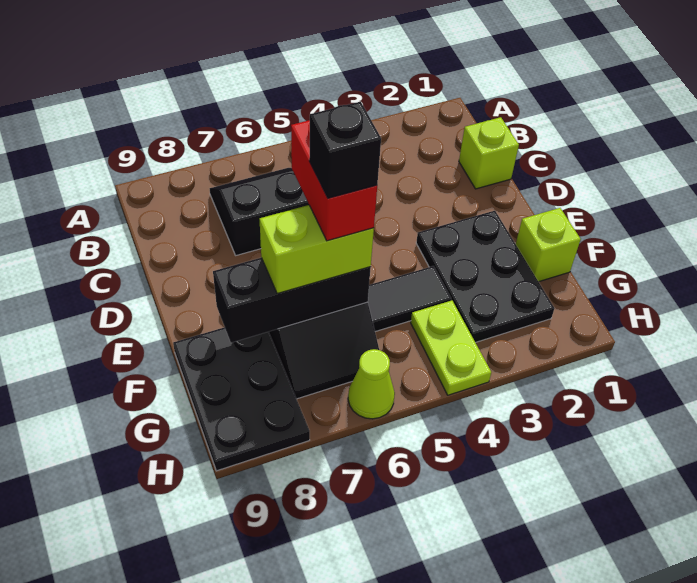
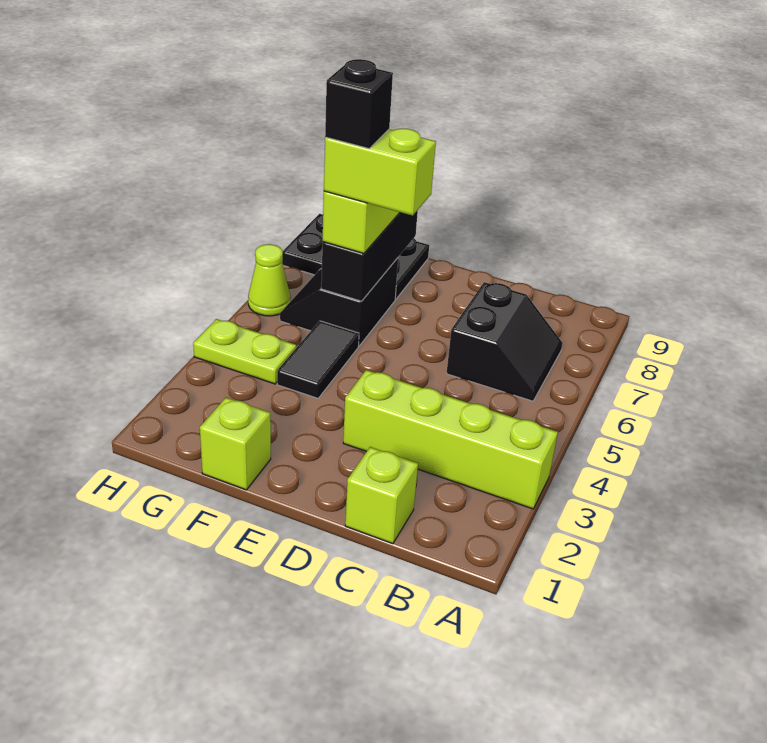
none -> lime 1x4 brick [343,370,558,509]
black 2x3 plate [416,211,554,342] -> none
red 1x2 brick [291,120,377,241] -> lime 1x2 brick [324,129,436,216]

